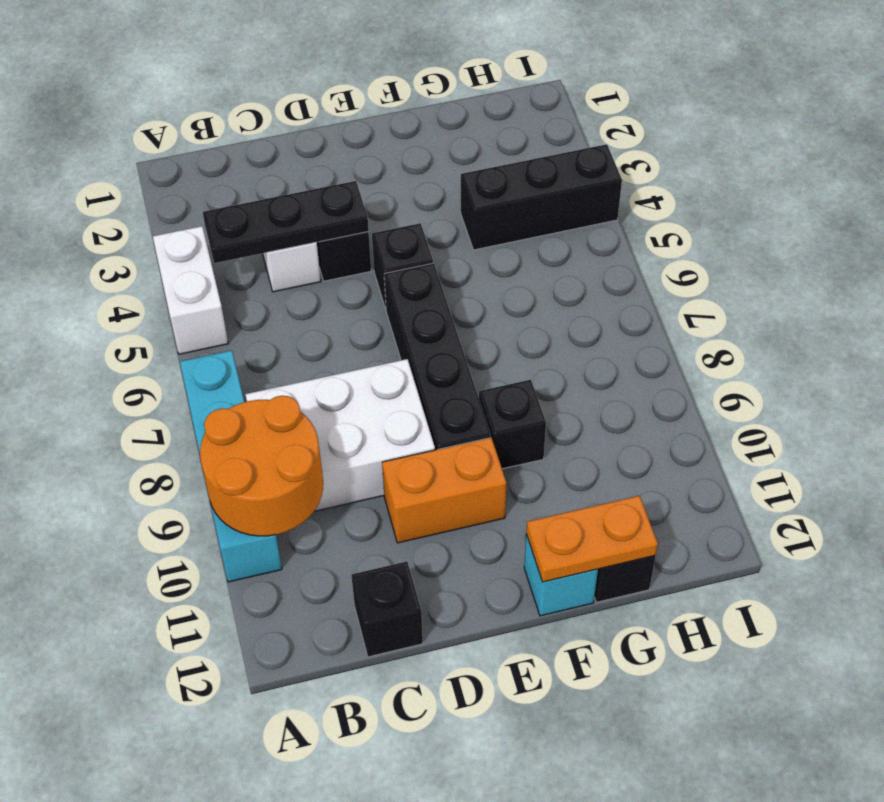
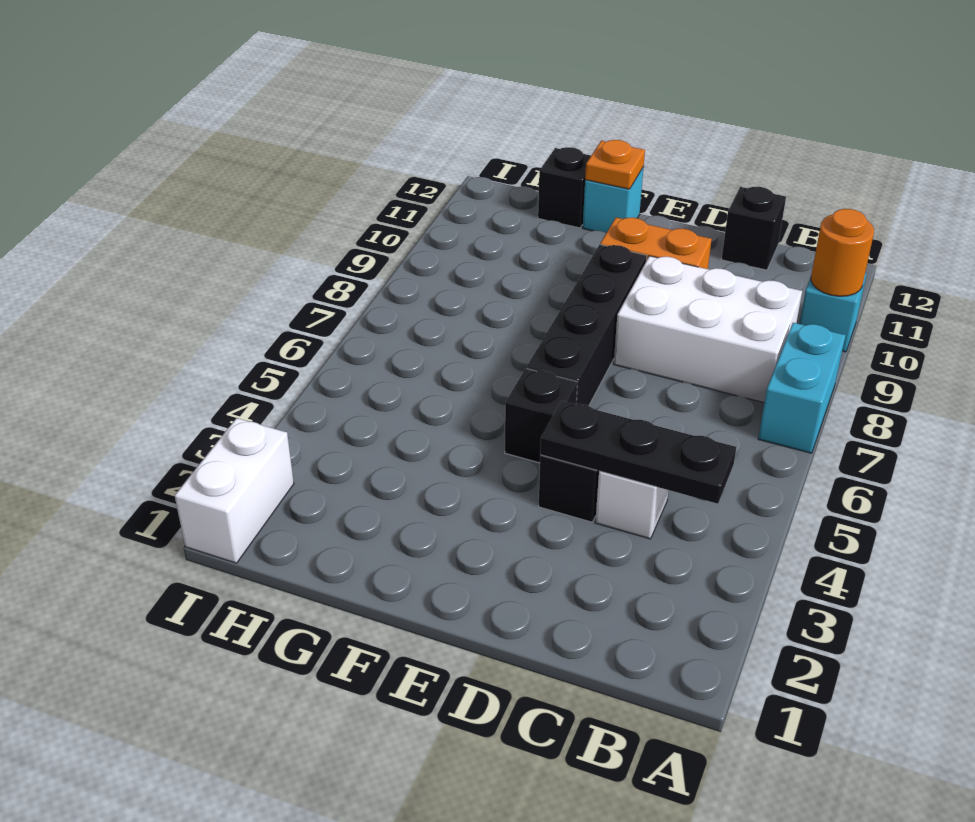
white 1x2 brick [153,226,228,354] -> white 1x2 brick moved to [175,418,294,563]
orange 2x2 round brick [200,396,323,536] -> orange 1x1 round brick [811,209,874,296]
black 1x1 brick [479,380,546,469] -> none
orange 1x2 plate [526,496,658,582] -> orange 1x1 plate [585,140,645,189]
black 1x3 brick [461,144,622,250] -> none

